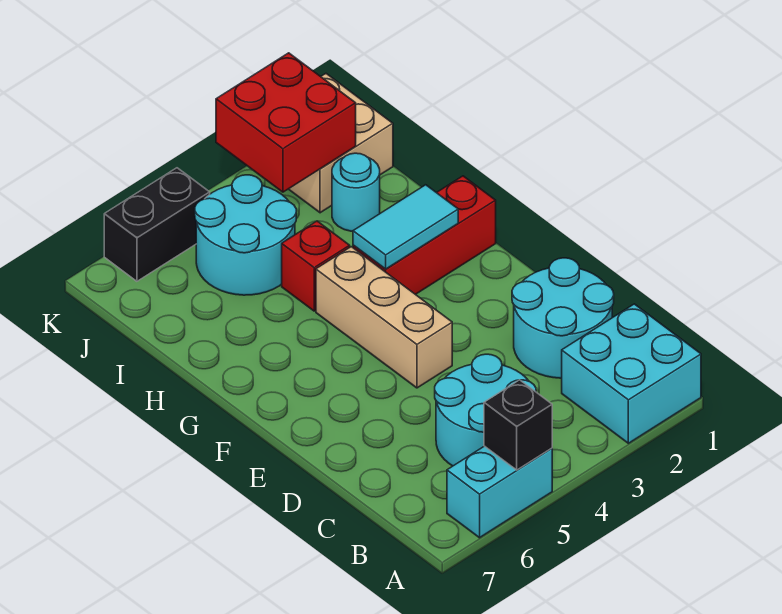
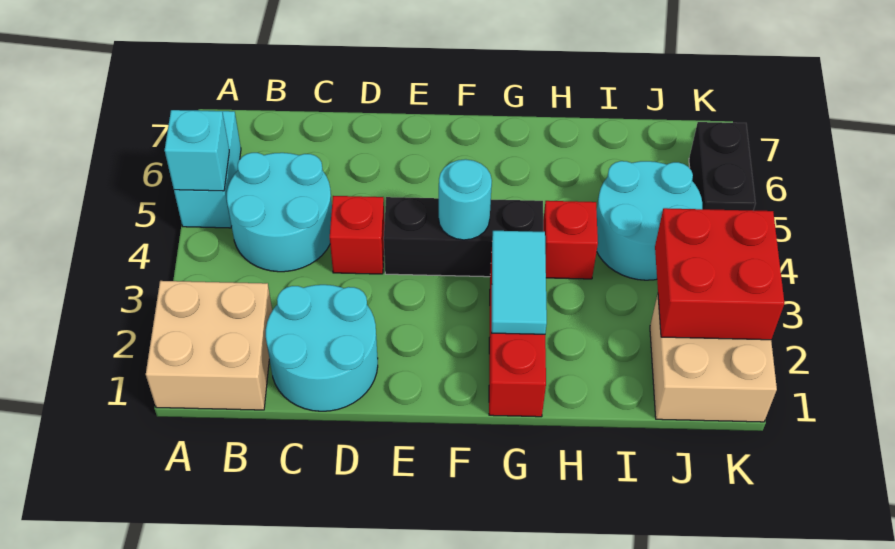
cyan 2x2 brick [562,304,701,443] -> tan 2x2 brick [146,281,272,410]
black 1x1 brick [484,380,552,470] -> cyan 1x1 brick [165,110,229,191]
none -> red 1x1 brick [330,196,385,274]
tan 1x3 brick [316,247,452,388] -> black 1x3 brick [384,197,543,277]
cyan 1x1 round brick [332,153,380,231] -> cyan 1x1 round brick moved to [439,159,492,240]

